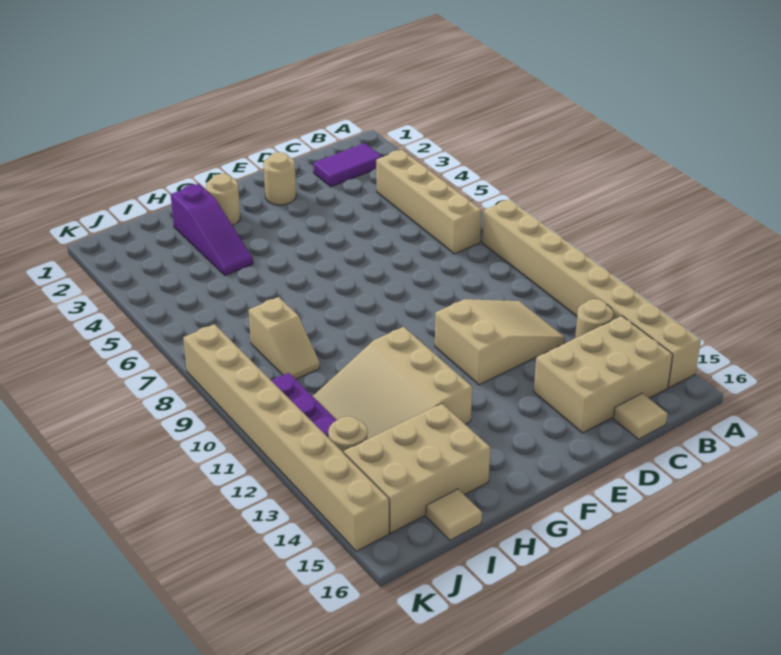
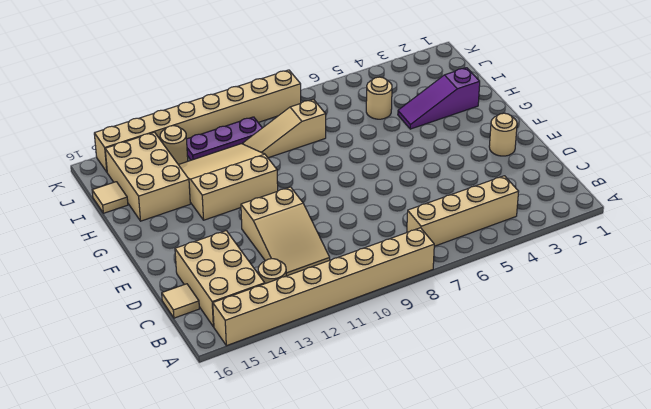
purple 1x2 tile [313,143,382,187] -> none
tan 1x1 round brick [206,174,240,226] -> tan 1x1 round brick moved to [366,77,392,119]
tan 1x2 slope [249,297,320,380] -> tan 1x3 slope [243,99,326,158]

